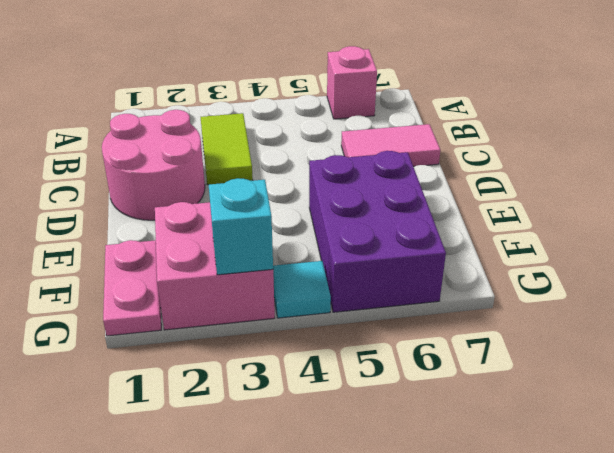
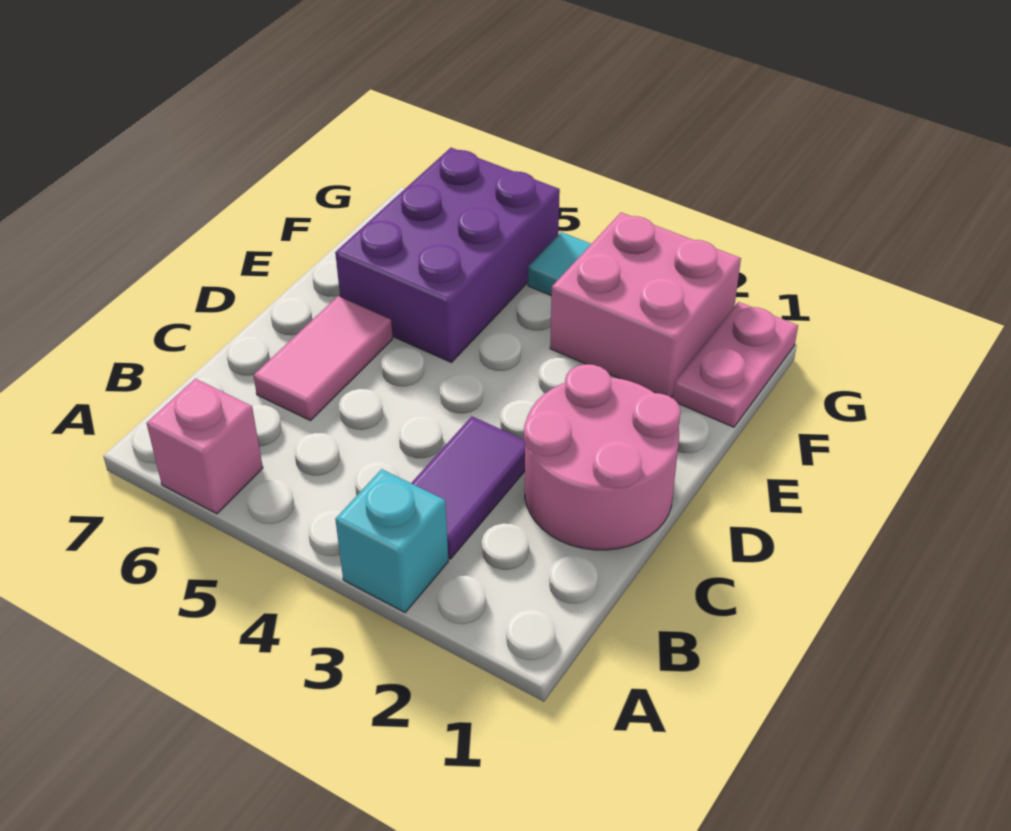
lime 1x2 tile [201,113,253,185] -> purple 1x2 tile [411,416,525,559]
pink 1x2 tile [341,124,440,167] -> pink 1x2 tile turned to [253,296,393,421]
cyan 1x1 brick [209,178,273,275] -> cyan 1x1 brick moved to [335,469,448,612]

